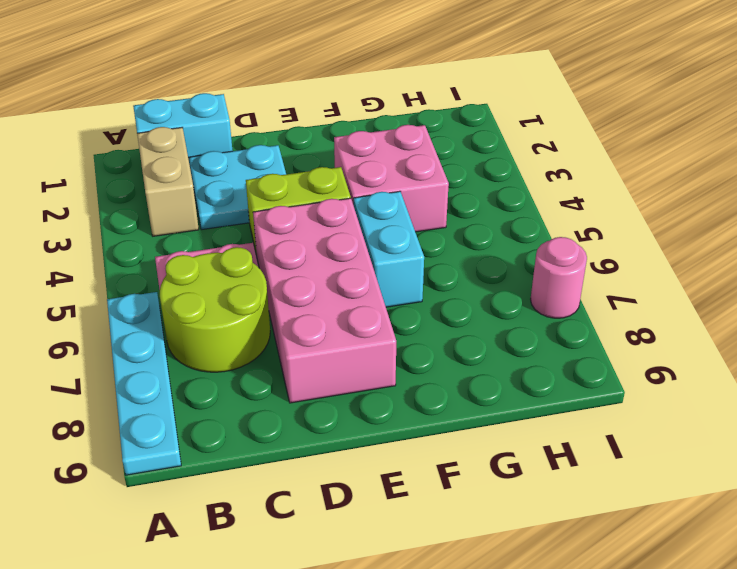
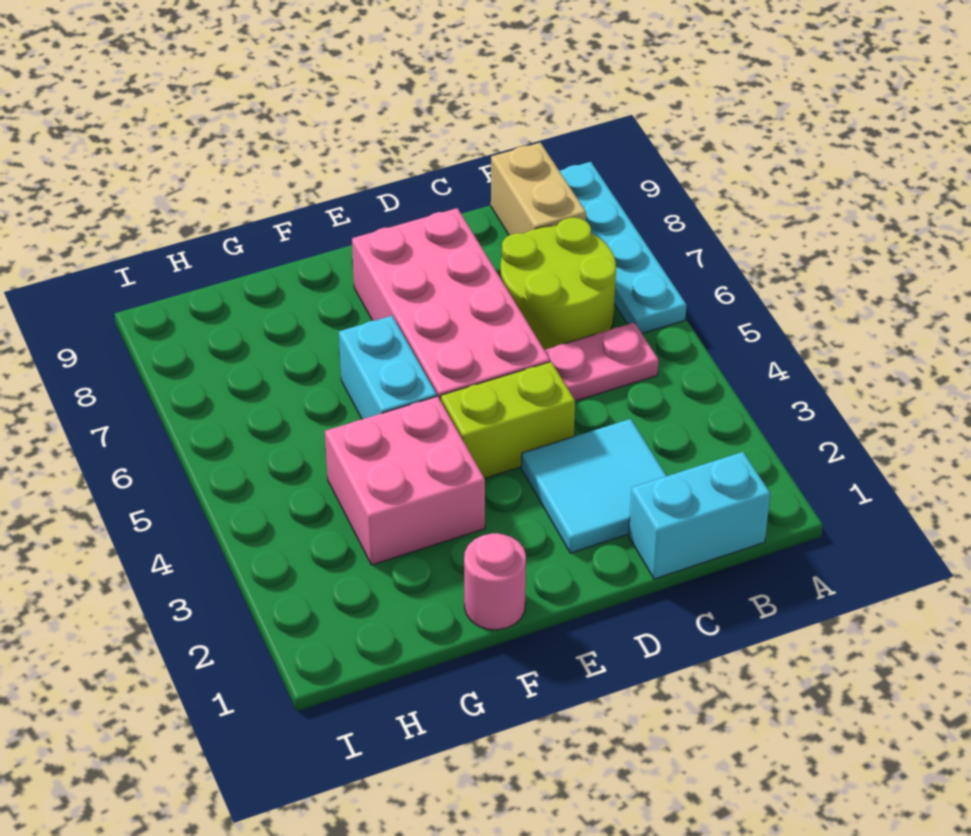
tan 1x2 brick [137,127,199,236] -> tan 1x2 brick moved to [491,143,586,235]
cyan 2x2 plate [189,145,286,230] -> cyan 2x2 tile [521,419,666,553]
pink 1x1 round brick [531,237,587,318] -> pink 1x1 round brick moved to [464,533,526,630]

